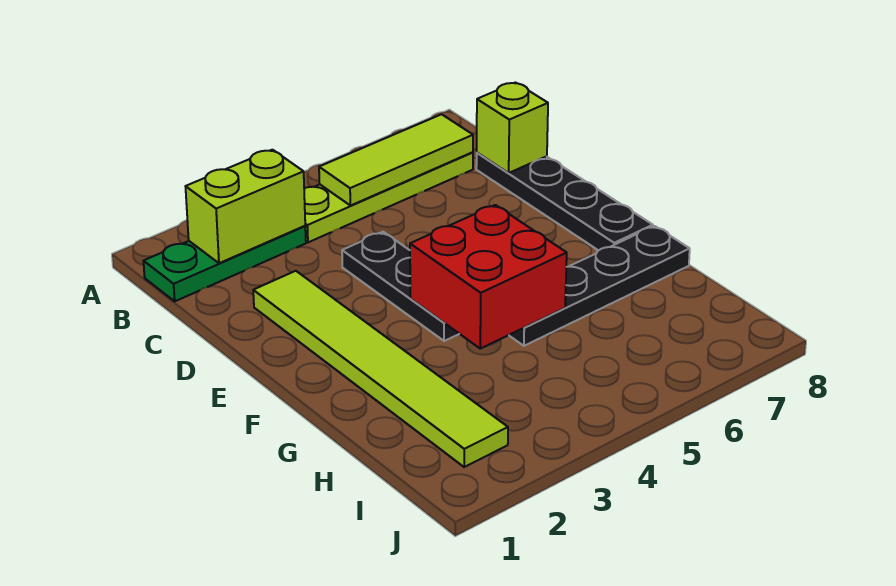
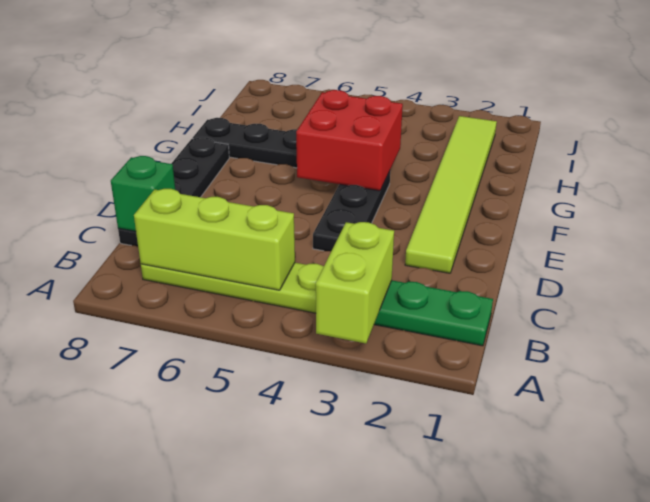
lime 1x2 brick [185,150,305,263] -> lime 1x2 brick turned to [316,222,394,343]
lime 1x3 tile [319,114,473,206] -> lime 1x3 brick [134,189,295,290]
lime 1x1 brick [477,83,548,173] -> green 1x1 brick [111,156,175,231]

